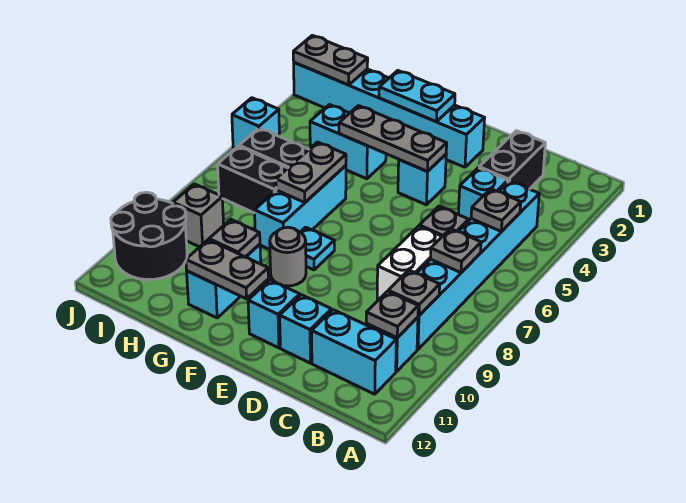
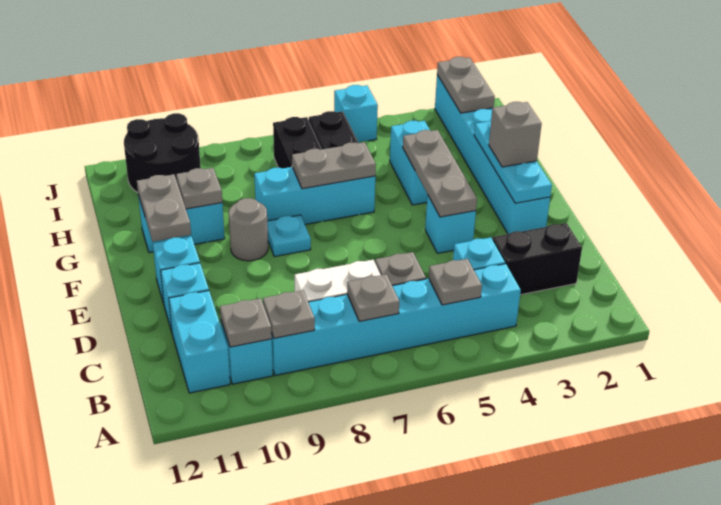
cyan 1x2 plate [379,71,455,122] -> cyan 1x3 plate [474,120,552,203]
grey 1x1 brick [173,184,224,247] -> grey 1x1 brick moved to [489,102,542,167]

